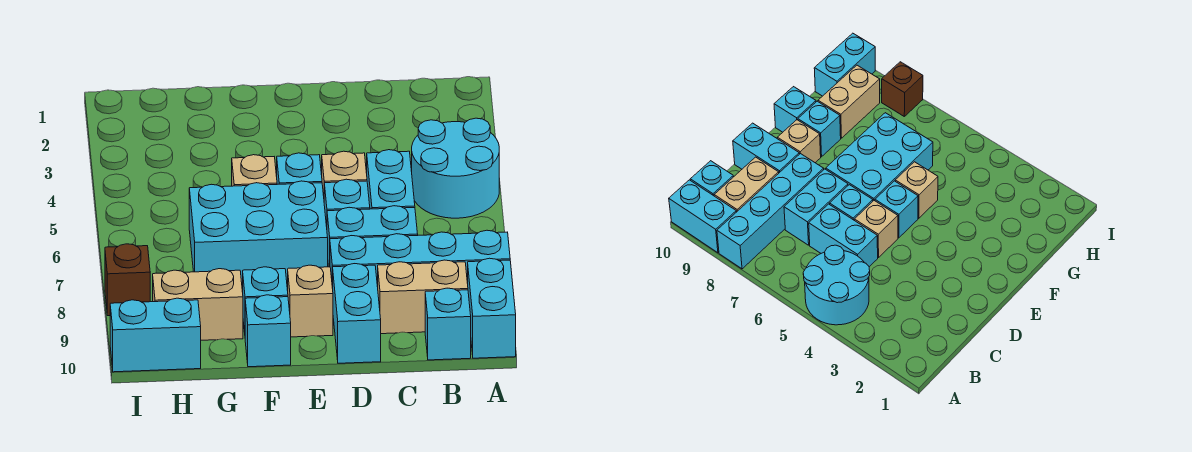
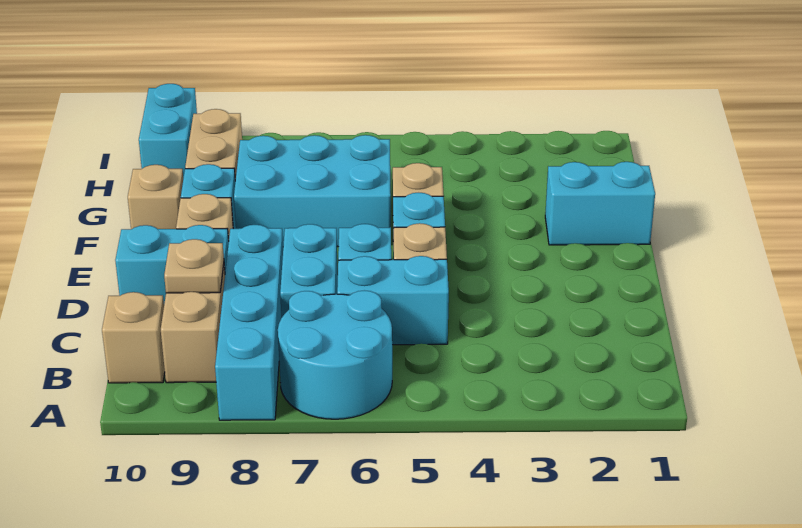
cyan 2x2 round brick [412,118,499,218] -> cyan 2x2 round brick moved to [278,290,392,419]
cyan 1x2 brick [468,258,516,358] -> cyan 1x2 brick moved to [545,162,655,245]
cyan 1x1 brick [425,288,471,360] -> tan 1x1 brick [102,292,165,383]
none -> tan 1x1 plate [164,239,224,293]
cyan 2x3 brick [189,181,328,283] -> cyan 2x3 brick turned to [234,135,391,247]
cyan 1x1 brick [245,295,291,367] -> tan 1x1 brick [128,165,183,229]
brown 1x1 brick [105,244,150,316] -> none

